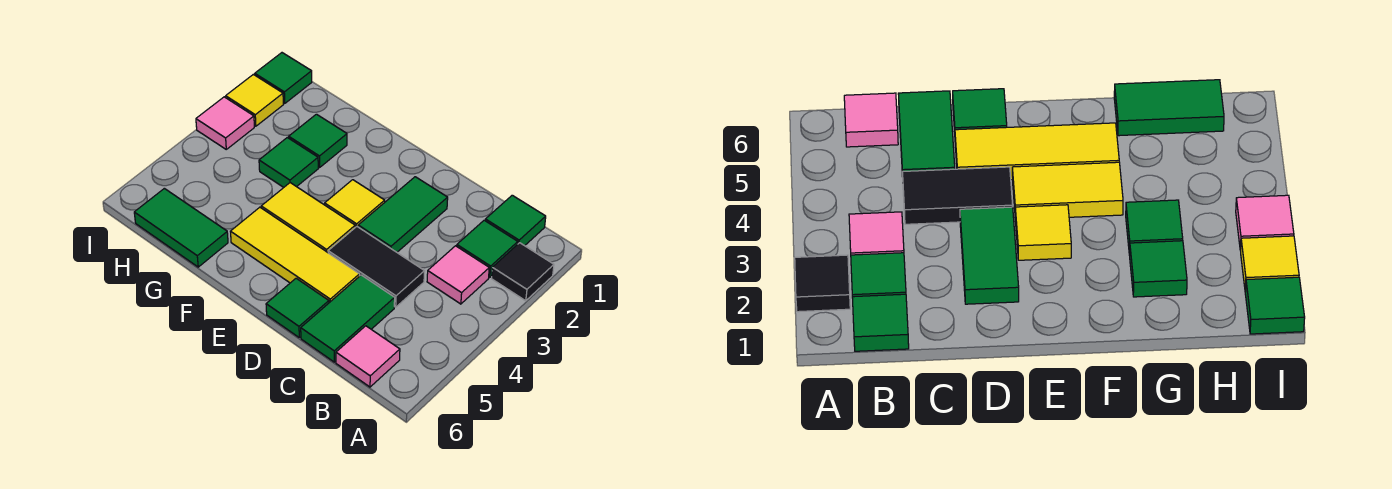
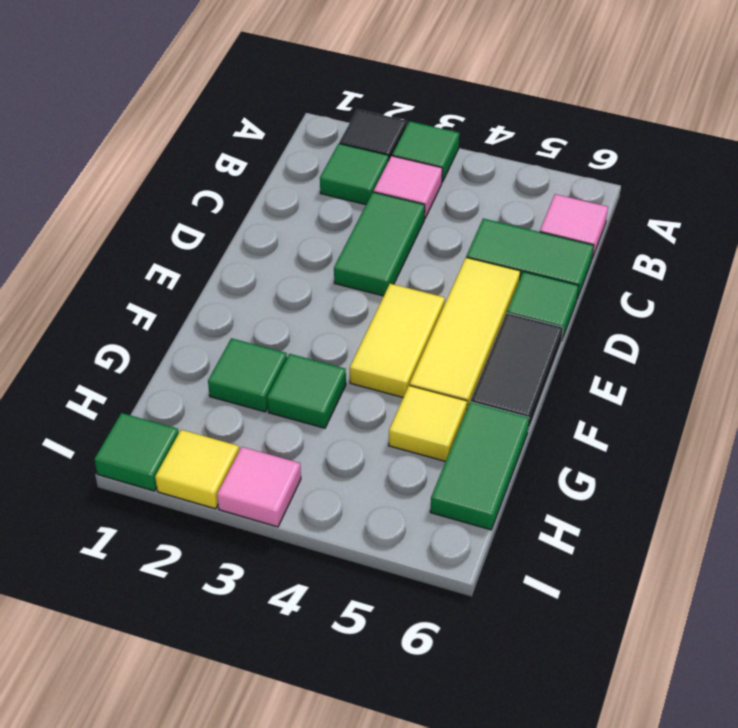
green 1x1 tile [485,195,546,246] -> green 1x1 tile moved to [392,121,459,182]
black 1x2 tile [328,227,424,307] -> black 1x2 tile moved to [471,313,563,430]
green 1x2 tile [358,177,448,252] -> green 1x2 tile turned to [334,192,425,296]
yellow 1x1 tile [325,180,385,227] -> yellow 1x1 tile moved to [389,386,467,461]

